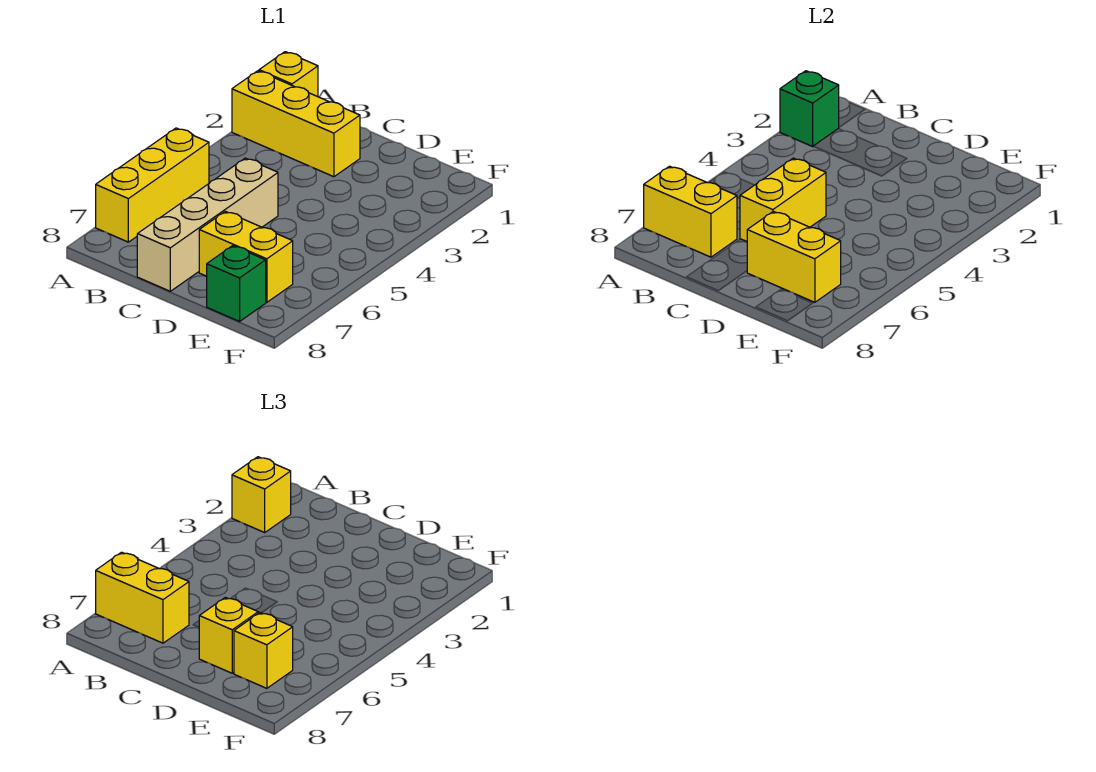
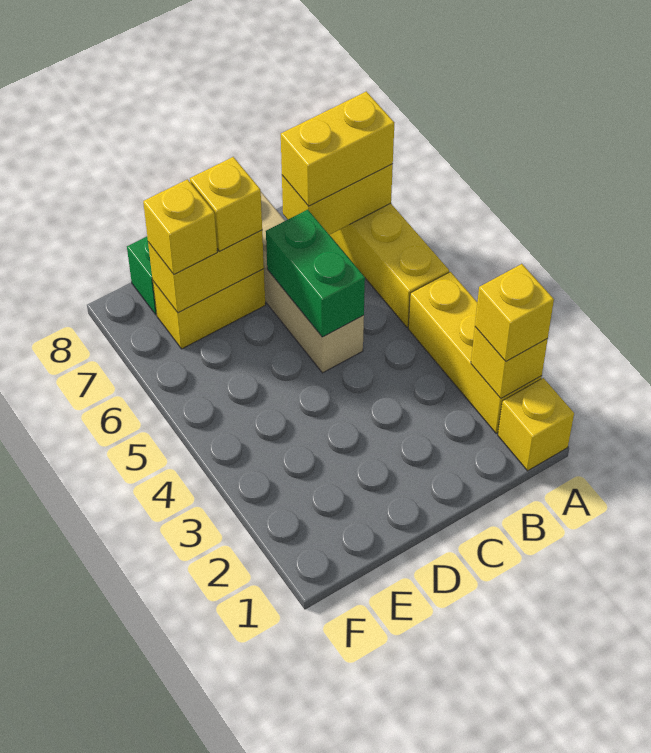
yellow 1x3 brick [232,71,360,177] -> yellow 1x3 brick turned to [408,272,542,433]
green 1x1 brick [780,71,839,146] -> yellow 1x1 brick [471,327,548,398]
yellow 1x2 brick [740,158,826,241] -> green 1x2 brick [266,210,365,337]

